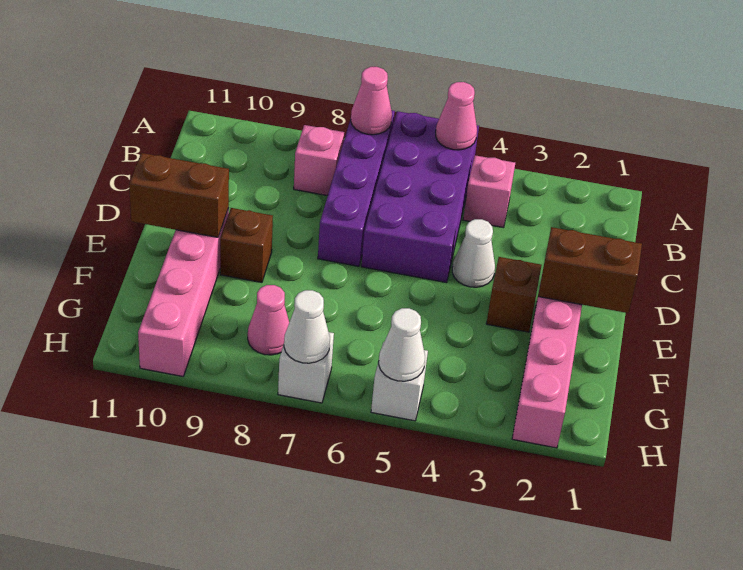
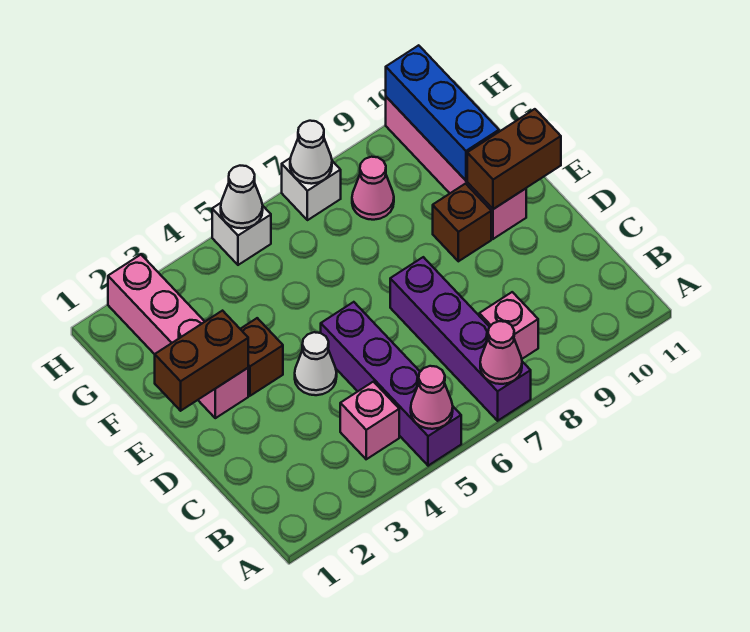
purple 2x4 brick [361,111,479,283] -> purple 1x4 brick [321,302,461,466]
none -> blue 1x3 brick [386,45,499,180]

